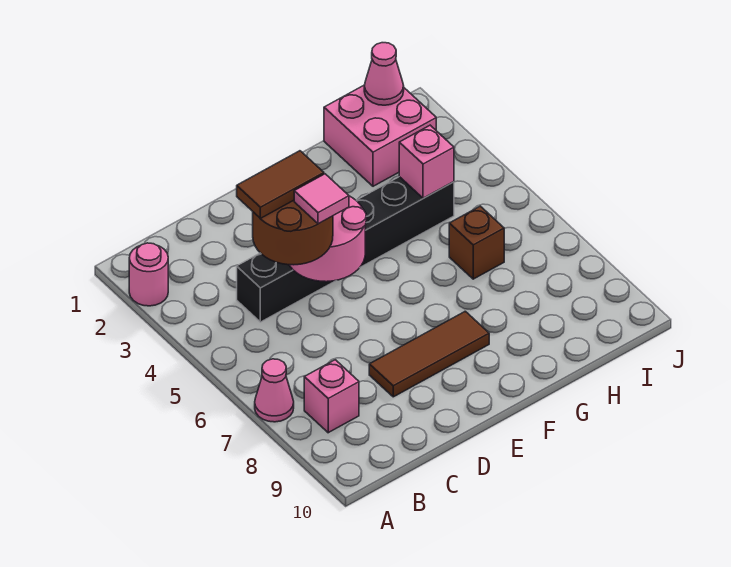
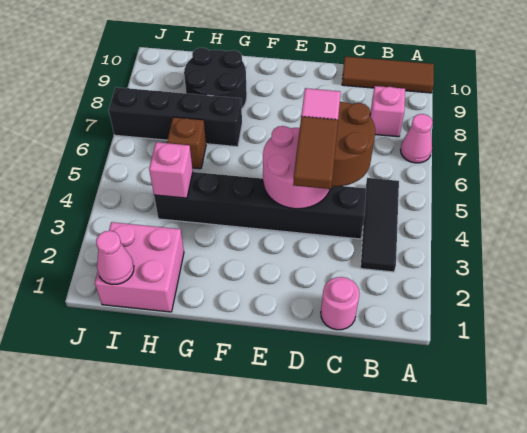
pink 1x1 round brick [129,243,168,306] -> pink 1x1 round brick moved to [321,277,360,330]
none -> black 1x3 tile [361,178,399,272]
brown 1x2 tile [237,151,324,218] -> brown 1x2 tile turned to [293,116,338,189]
brown 1x3 tile [369,311,489,397] -> brown 1x3 tile moved to [342,56,434,93]
none -> black 1x4 brick [109,87,242,147]
none -> black 2x2 round brick [184,48,247,108]

